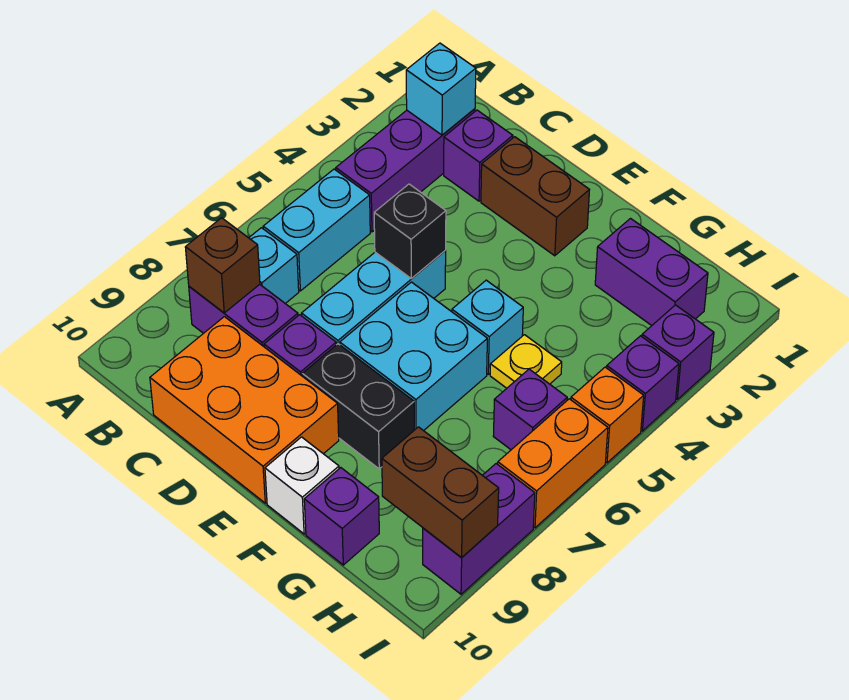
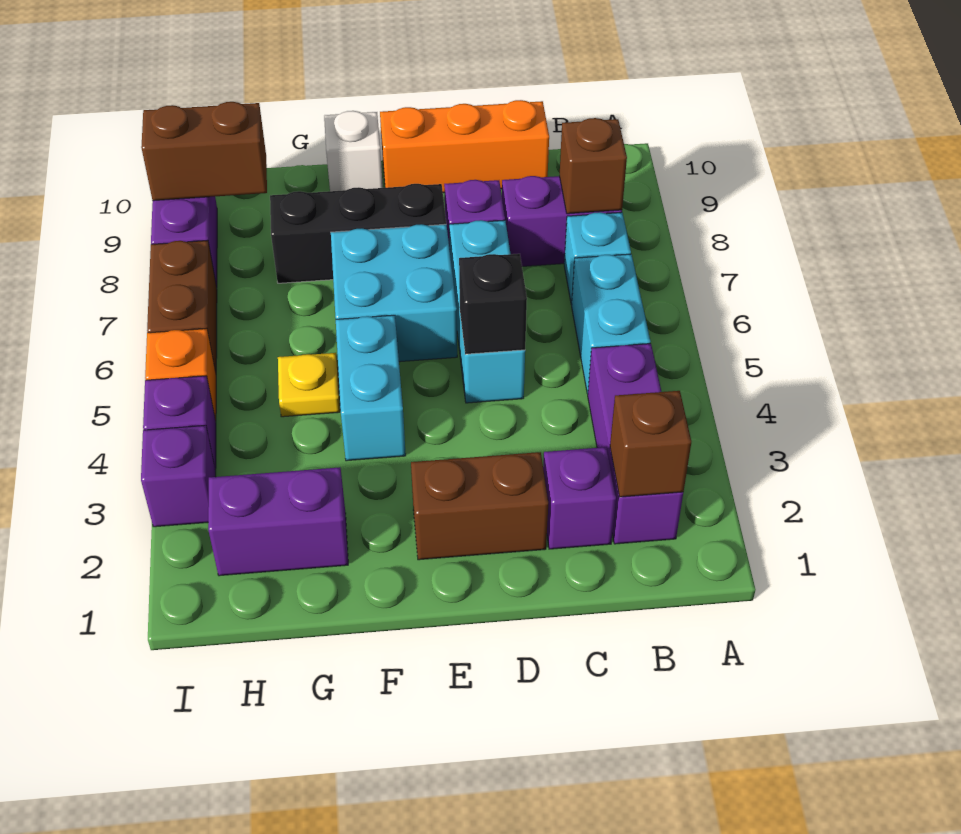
cyan 1x1 brick [406,43,476,135] -> brown 1x1 brick [610,391,691,497]
orange 2x3 brick [150,317,339,503] -> orange 1x3 brick [380,100,549,193]
black 1x2 brick [302,344,414,469] -> black 1x3 brick [270,184,446,283]
cyan 1x1 brick [452,280,523,374] -> cyan 1x2 brick [336,315,406,461]
purple 1x1 brick [304,468,379,565] -> none
purple 1x1 brick [493,369,567,450] -> none
orange 1x2 brick [498,399,608,528] -> brown 1x2 brick [147,241,217,372]

